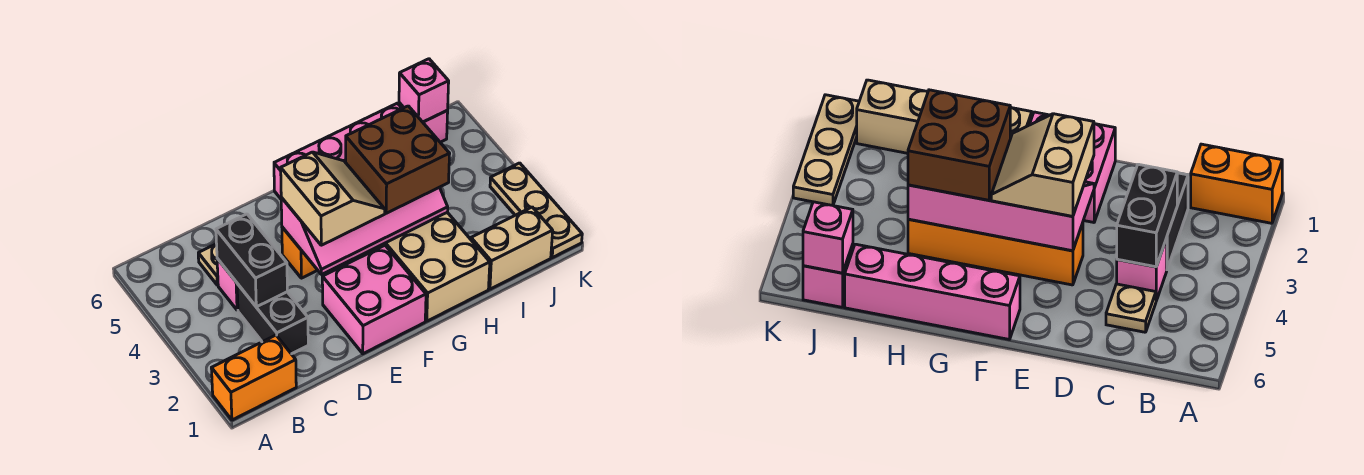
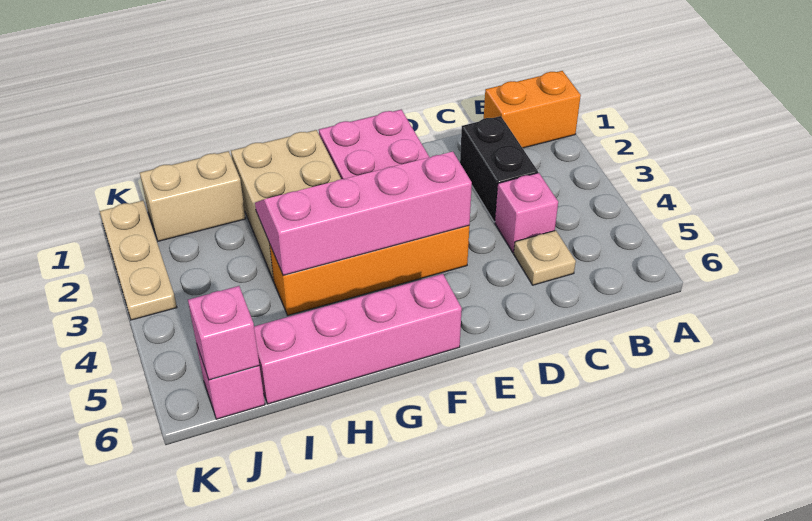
black 1x2 brick [216,214,287,307] -> none
tan 2x2 slope [281,152,385,245] -> none
brown 2x2 brick [346,106,450,213] -> none

